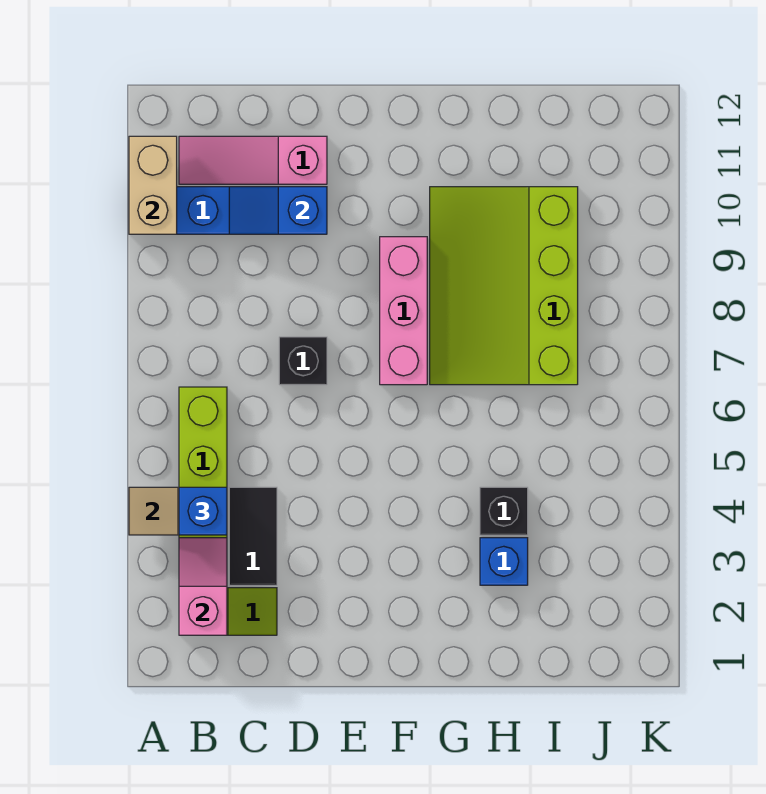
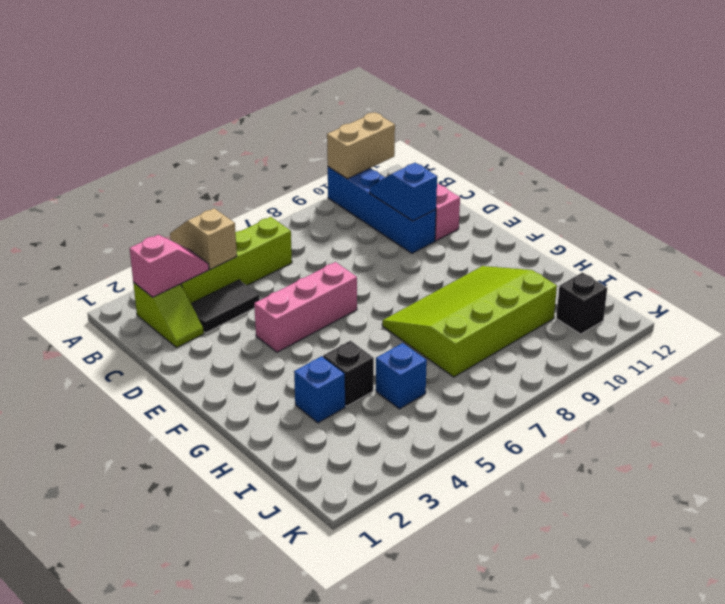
blue 1x1 brick [179,487,227,535] -> blue 1x1 brick moved to [376,343,427,409]
black 1x1 brick [279,337,327,385] -> black 1x1 brick moved to [556,273,607,334]
pink 1x3 brick [380,237,427,385] -> pink 1x3 brick moved to [254,262,357,352]

